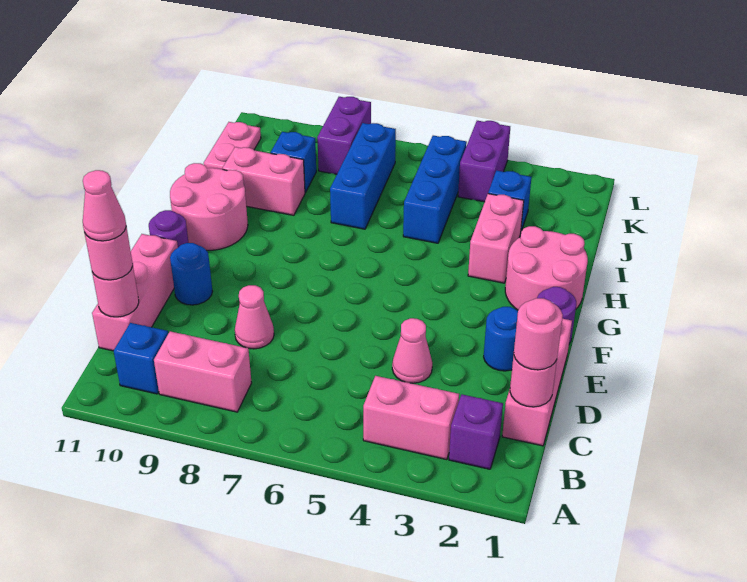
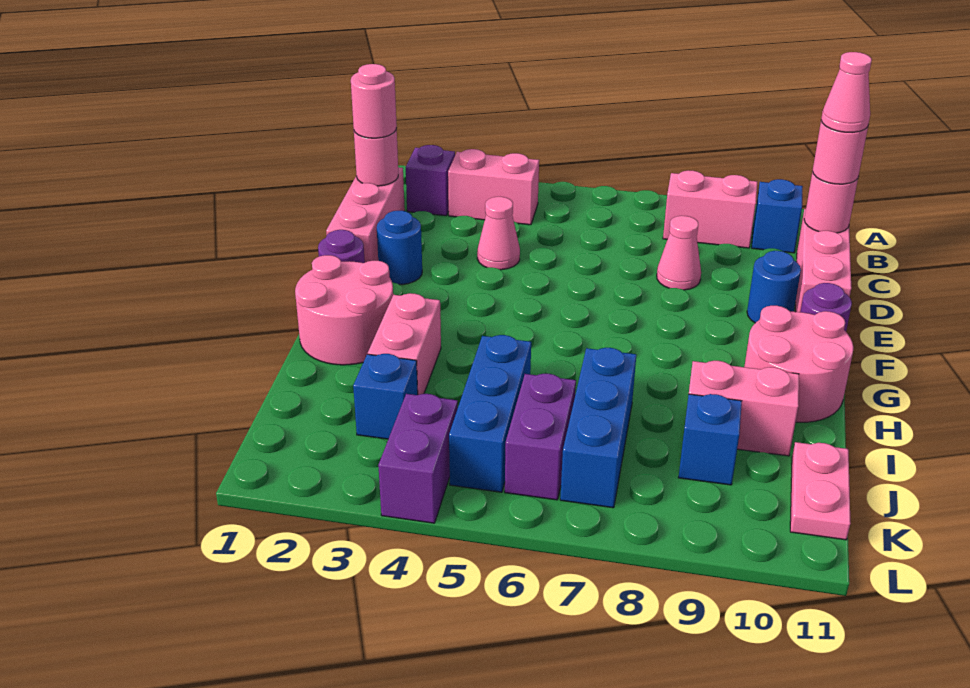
purple 1x2 brick [317,97,371,174] -> purple 1x2 brick moved to [505,374,576,500]

